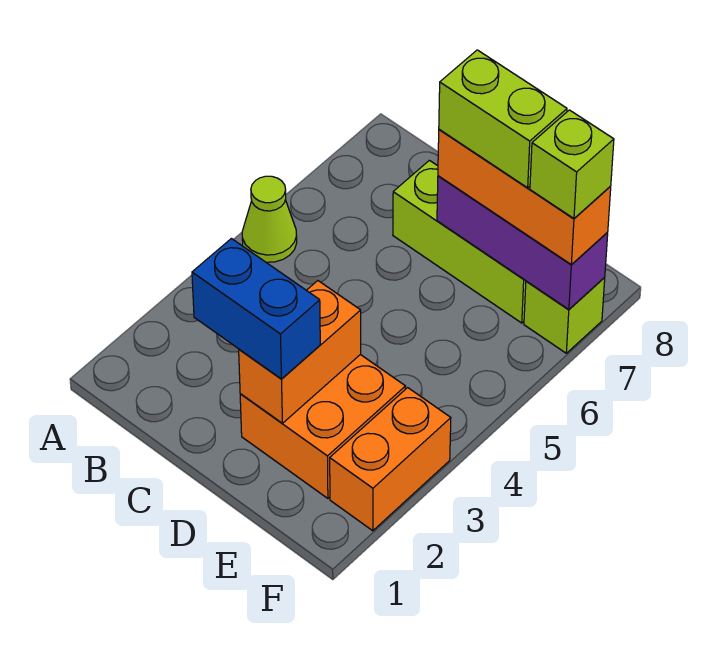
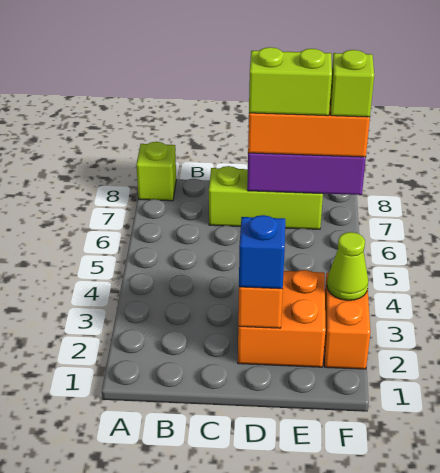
lime 1x1 cone [242,176,297,262] -> lime 1x1 cone moved to [327,232,368,300]
blue 1x2 brick [192,239,320,379] -> blue 1x1 brick [239,215,285,289]
lime 1x1 brick [524,278,605,353] -> lime 1x1 brick moved to [136,142,176,201]

